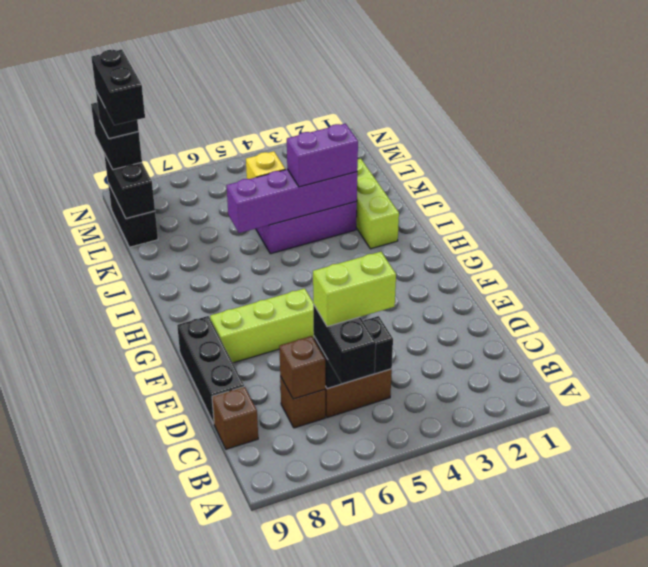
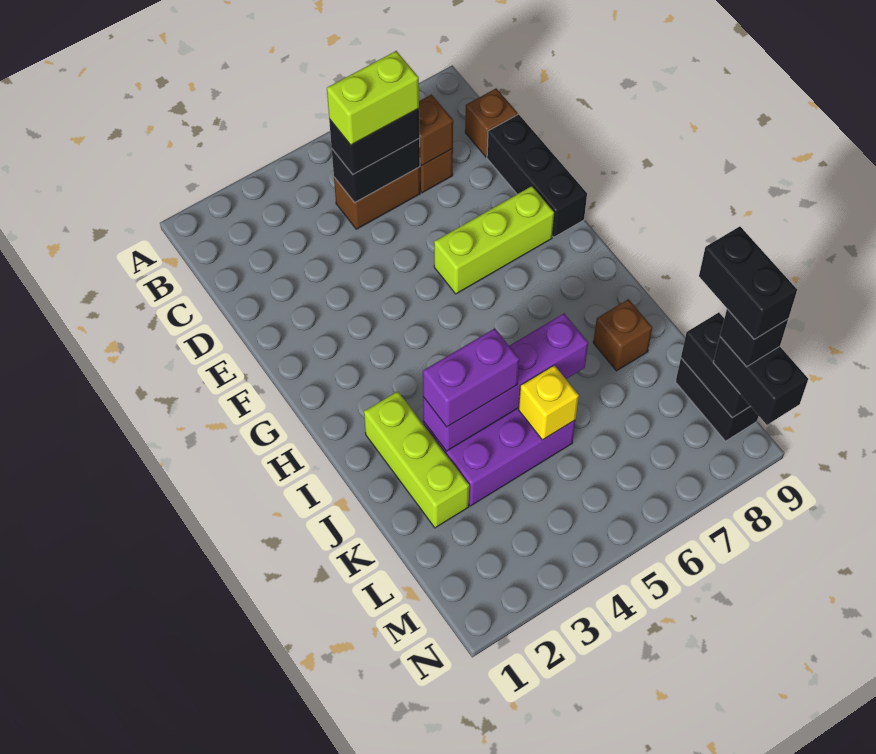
black 1x2 brick [313,304,376,383] -> black 1x2 brick turned to [329,109,420,174]
none -> brown 1x1 brick [593,299,652,371]

